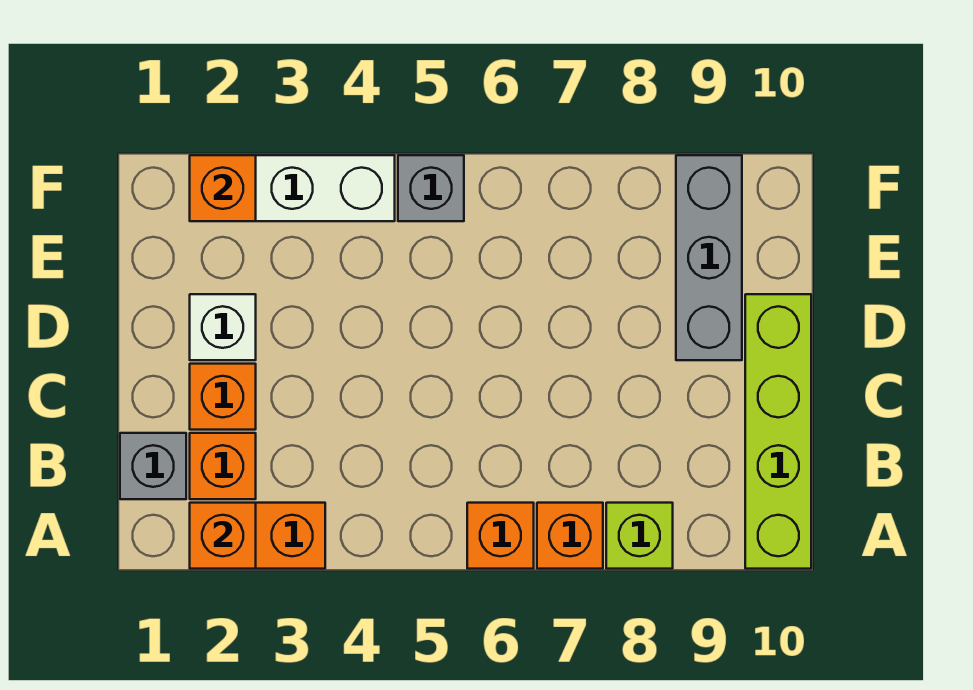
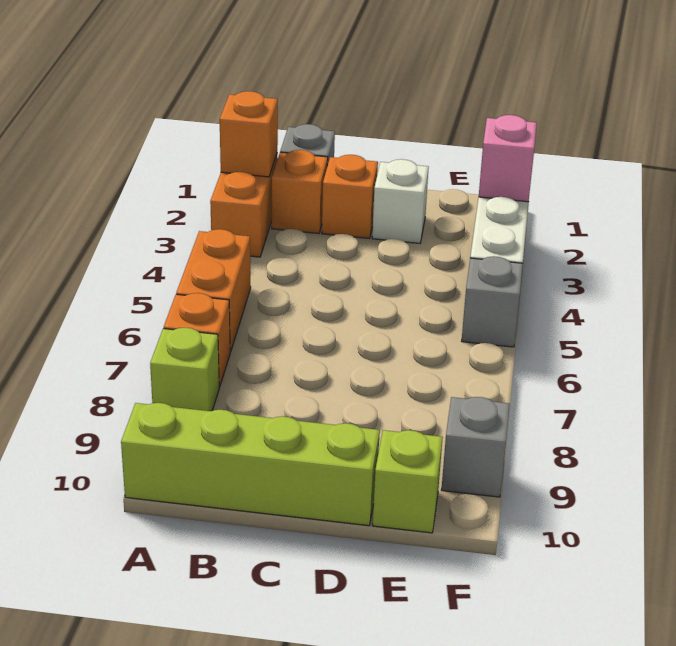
orange 1x1 brick [467,503,534,569] -> orange 1x2 brick [176,229,251,352]
grey 1x3 brick [676,155,742,360] -> grey 1x1 brick [441,397,510,497]
none -> lime 1x1 brick [373,430,443,533]
orange 1x1 brick [190,155,256,221] -> pink 1x1 brick [479,115,537,202]

